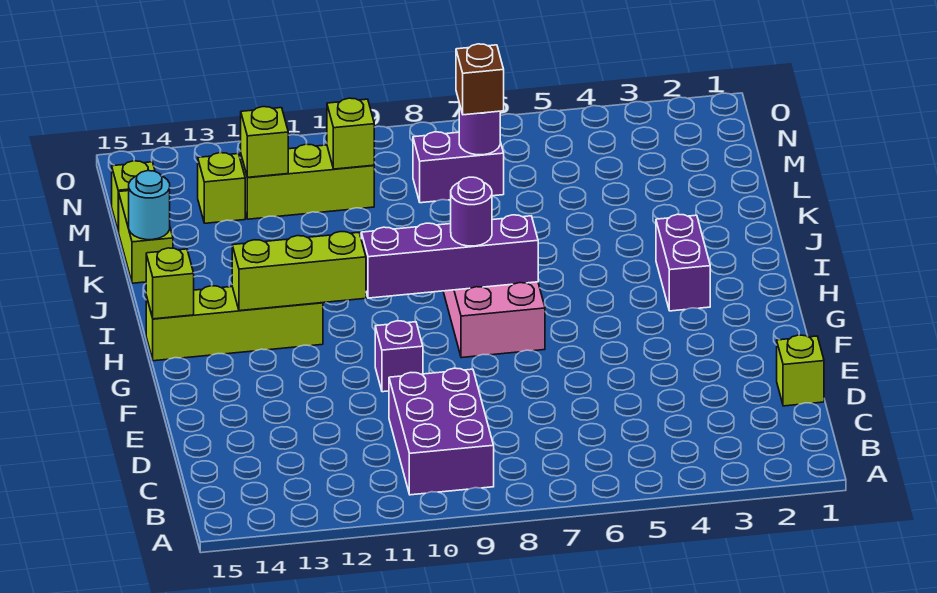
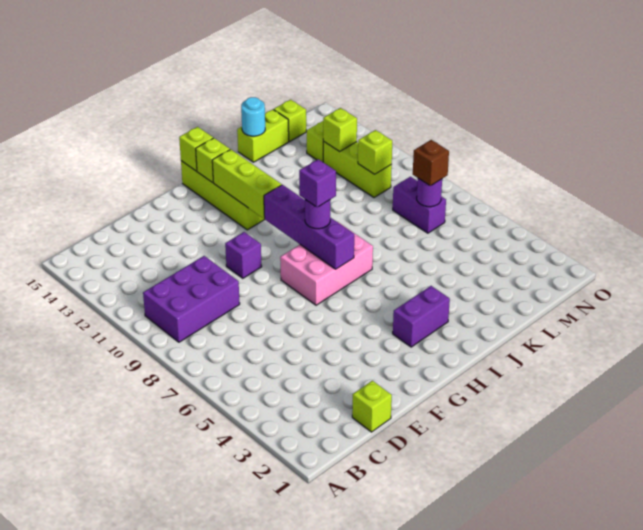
none -> purple 1x1 brick [299,159,336,207]
none -> lime 1x1 brick [196,138,230,183]

